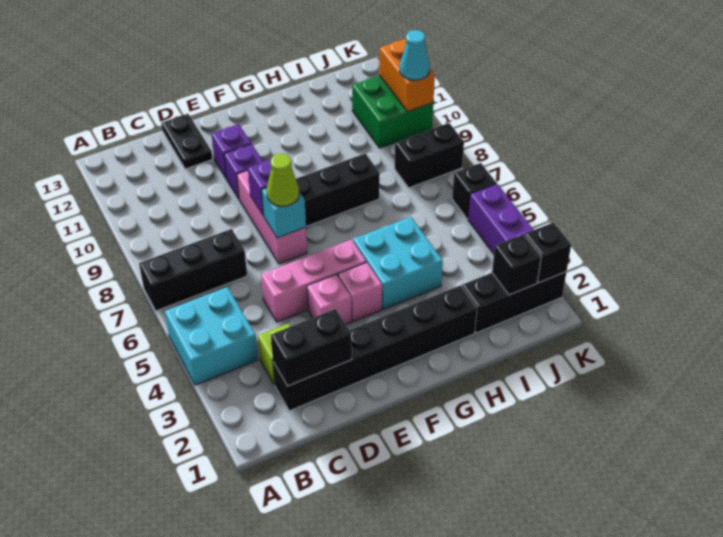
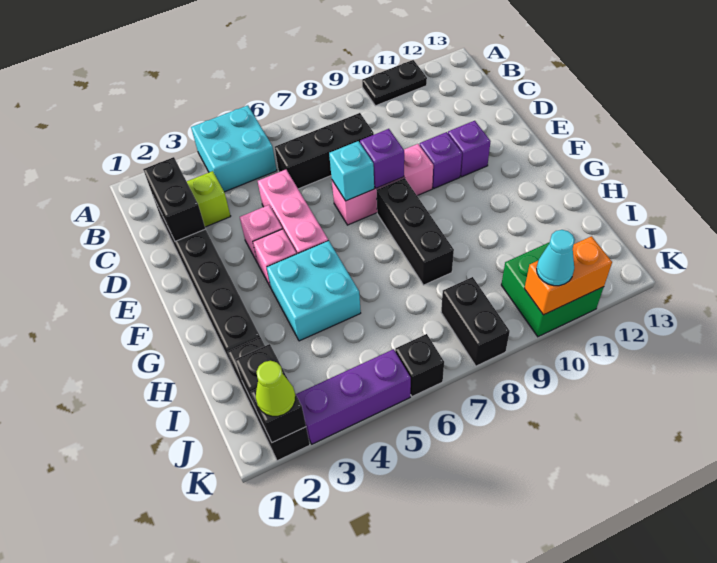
black 1x3 brick [139,229,247,311] -> black 1x3 brick turned to [275,113,374,189]
black 1x2 plate [161,114,212,169] -> black 1x2 plate moved to [362,60,427,106]
lime 1x1 cone [267,153,299,206] -> lime 1x1 cone moved to [256,361,295,416]

